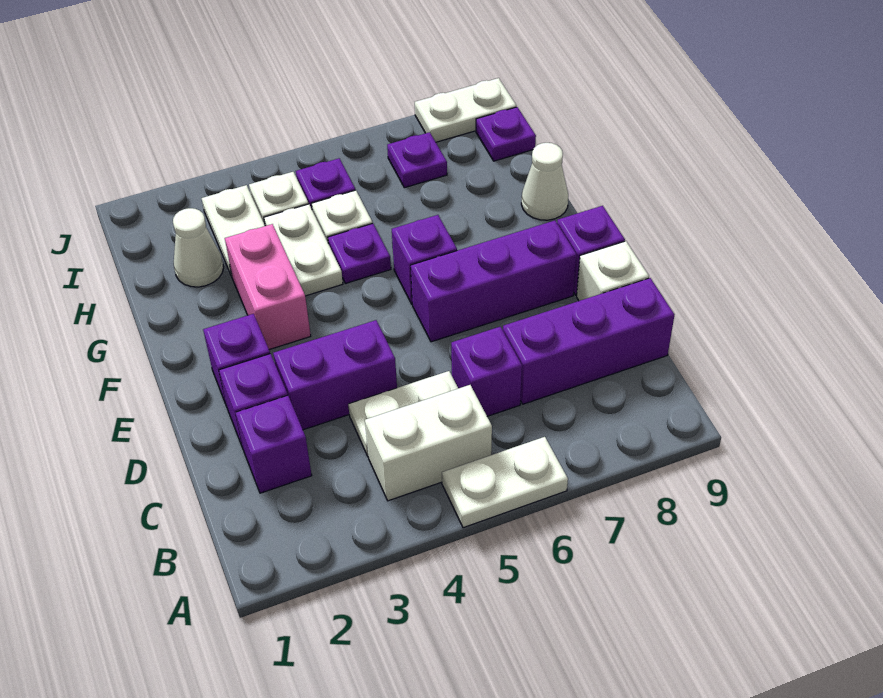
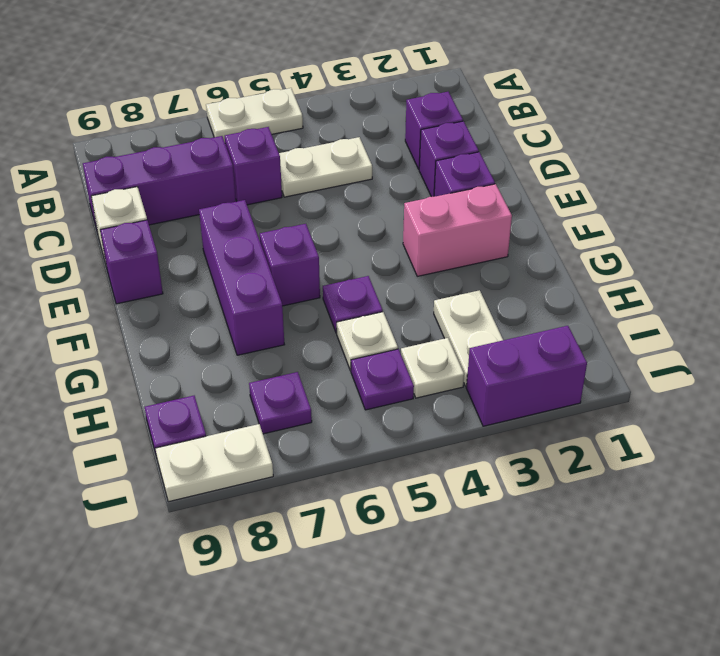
white 1x2 brick [365,385,492,501] -> none
purple 1x2 brick [273,320,397,430] -> purple 1x2 brick moved to [466,326,587,426]
purple 1x3 brick [411,221,577,342] -> purple 1x3 brick turned to [199,200,285,355]
pink 1x2 brick [225,224,311,350] -> pink 1x2 brick turned to [403,184,512,276]
white 1x2 plate [264,204,343,296] -> none
white 1x1 cone [521,143,568,220] -> none
white 1x1 cone [173,208,224,287] -> none

